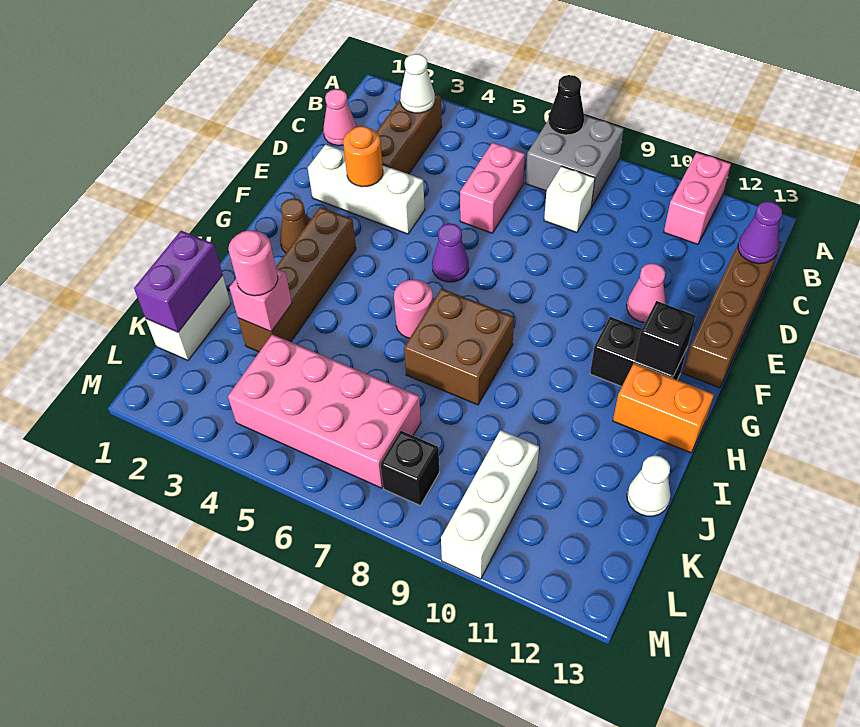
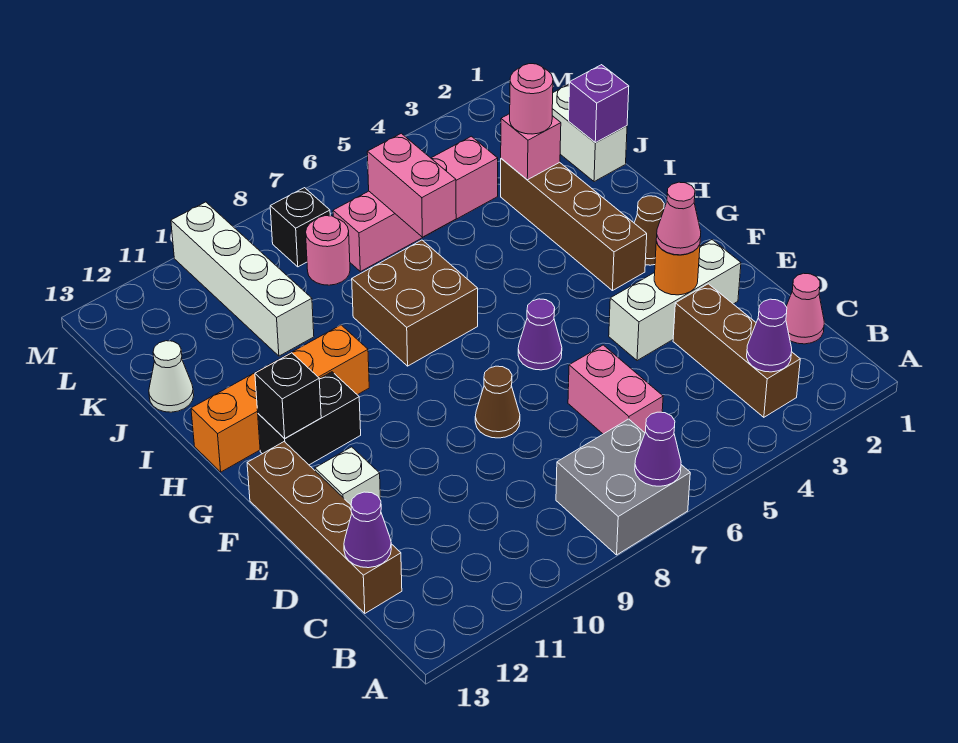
black 1x1 cone [549,75,584,135] -> purple 1x1 cone [635,412,681,486]
pink 1x2 brick [664,152,731,244] -> pink 1x2 brick moved to [367,133,456,237]
white 1x1 cone [400,54,435,113] -> purple 1x1 cone [747,299,792,372]
white 1x1 brick [544,166,595,233] -> white 1x1 brick moved to [315,447,380,505]
none -> brown 1x1 cone [475,366,520,438]
pink 1x1 cone [627,263,666,323] -> pink 1x1 cone moved to [656,182,701,255]
pink 1x1 round brick [394,280,433,338] -> pink 1x1 round brick moved to [306,216,350,285]
orange 1x2 brick [613,363,714,453] -> orange 1x4 brick [191,325,369,472]
purple 1x2 brick [134,231,223,332] -> purple 1x1 brick [569,65,629,143]
pink 2x4 brick [228,334,421,488] -> pink 1x4 brick [333,136,498,272]
white 1x3 brick [441,430,539,579] -> white 1x4 brick [171,202,314,356]

